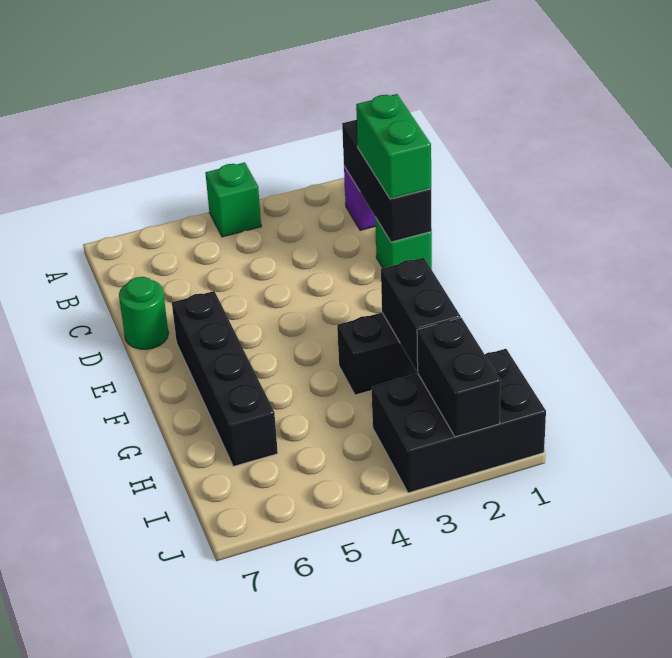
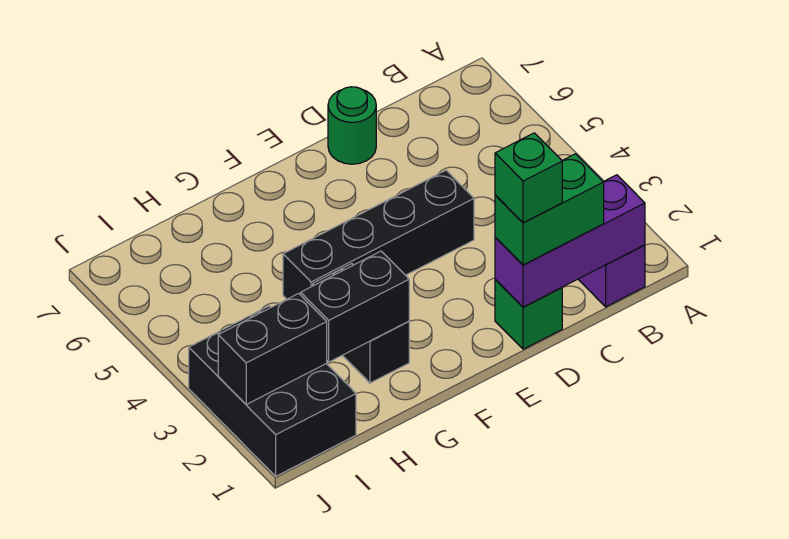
green 1x1 brick [205,162,261,237] -> green 1x1 brick moved to [495,133,562,223]
black 1x3 brick [342,120,432,242] -> purple 1x3 brick [495,175,645,307]
black 1x4 brick [172,291,278,466] -> black 1x4 brick moved to [283,170,474,299]

